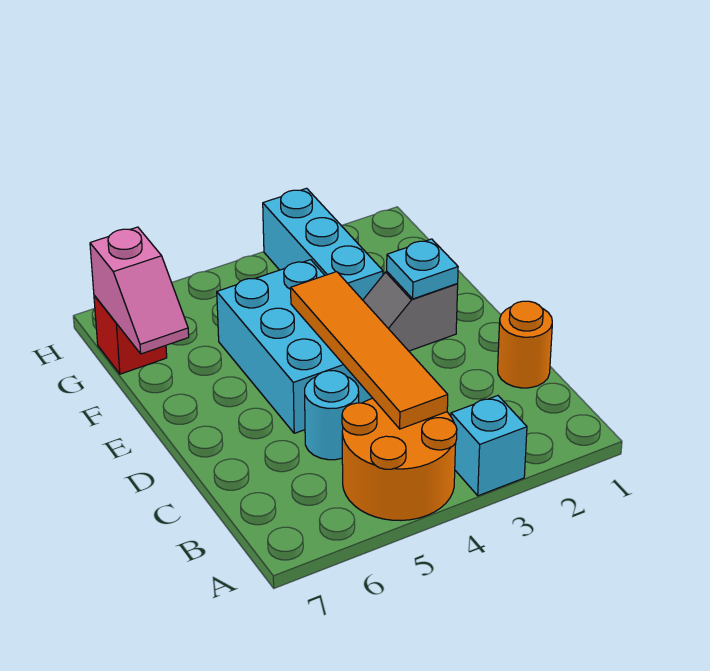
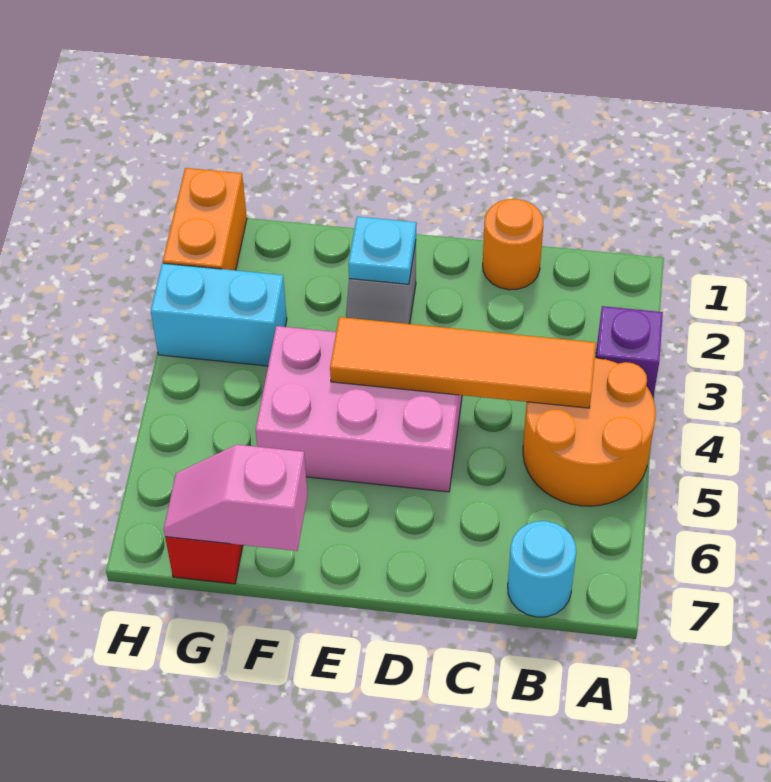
cyan 1x1 brick [451,396,527,496] -> purple 1x1 brick [596,306,663,397]
cyan 1x1 round brick [305,371,359,460] -> cyan 1x1 round brick moved to [508,521,576,617]
cyan 2x3 brick [217,260,372,433] -> pink 2x3 brick [256,326,462,492]
cyan 1x3 brick [263,188,383,300] -> cyan 1x2 brick [151,263,287,366]
pink 1x2 slope [90,227,189,354] -> pink 1x2 slope turned to [164,445,308,551]
none -> orange 1x2 brick [163,168,247,270]

